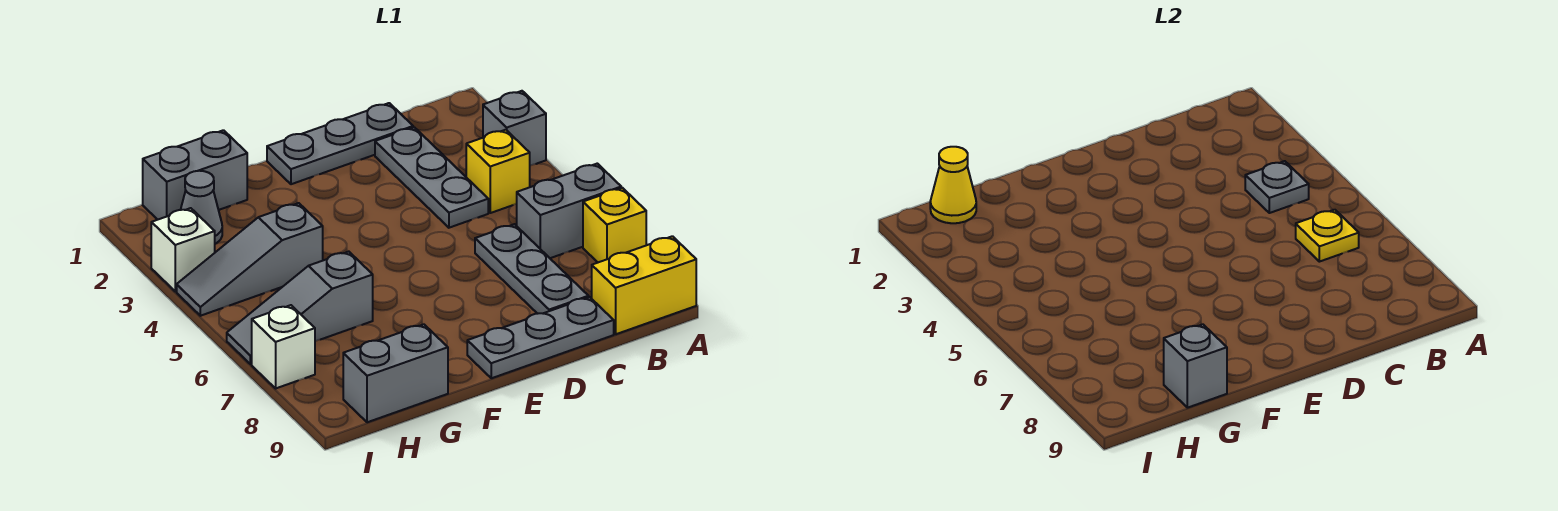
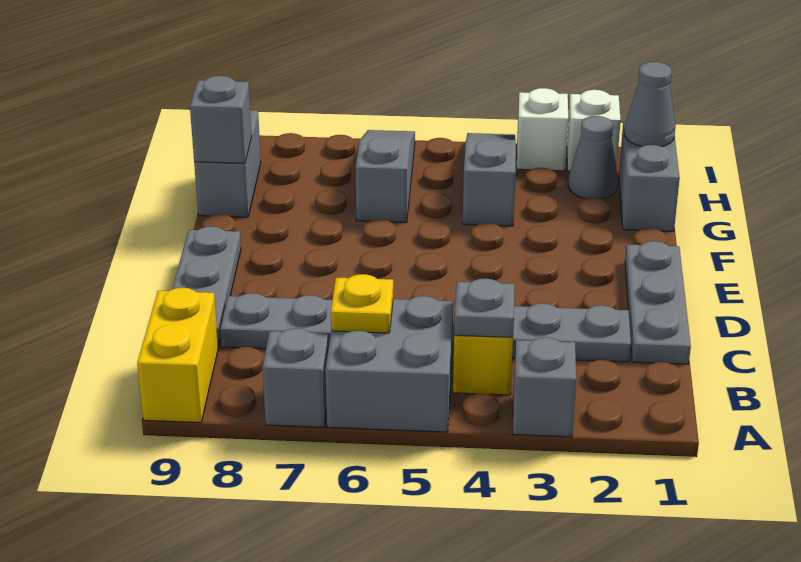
grey 1x2 brick [517,164,621,258] -> grey 2x2 brick [325,296,453,432]
yellow 1x1 brick [583,188,646,262] -> grey 1x1 brick [263,328,328,427]
yellow 1x1 cone [930,147,976,223] -> grey 1x1 cone [624,62,676,147]
white 1x1 brick [252,305,315,388] -> white 1x1 brick moved to [567,90,621,171]

